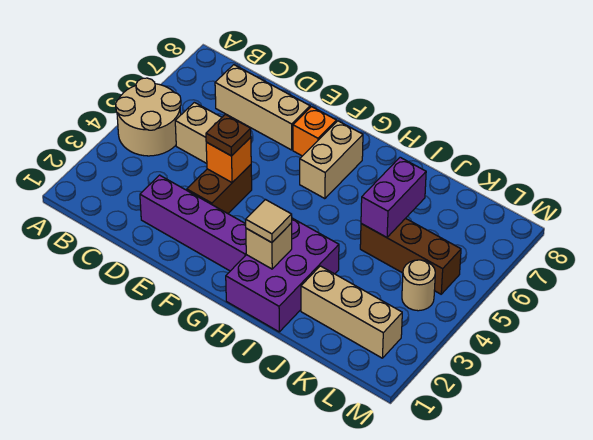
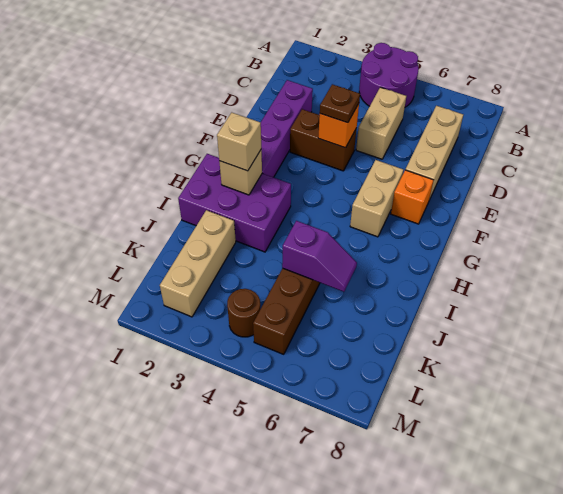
tan 2x2 round brick [116,78,181,156] -> purple 2x2 round brick [359,43,419,107]
tan 1x2 brick [300,121,363,199] -> tan 1x2 brick turned to [350,160,403,237]
tan 1x1 tile [246,200,292,243] -> tan 1x1 brick [217,113,261,171]
purple 1x2 brick [361,157,426,237] -> purple 1x2 slope [282,221,357,292]
tan 1x1 round brick [402,260,435,311] -> brown 1x1 round brick [227,289,260,337]

